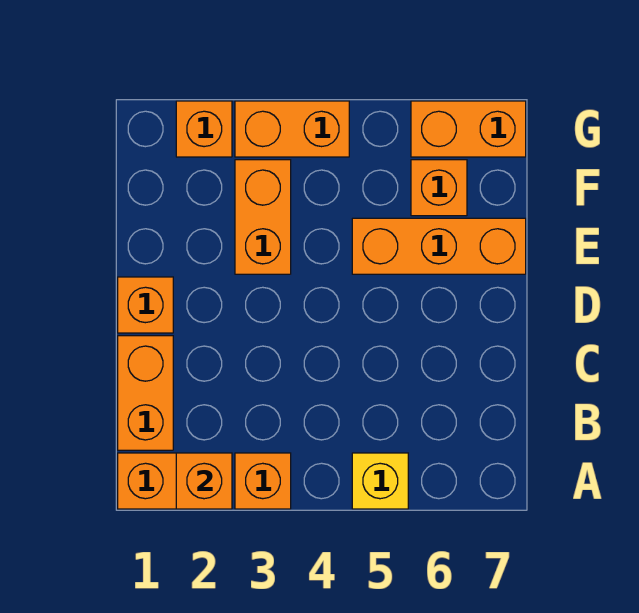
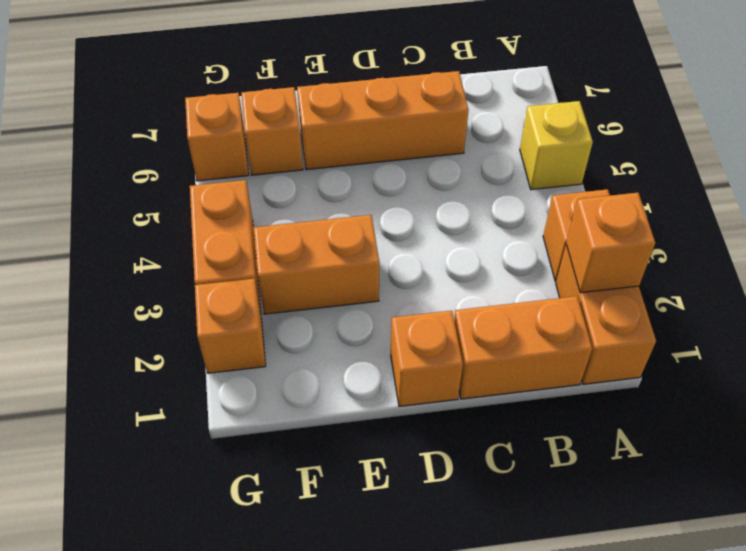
orange 1x3 brick [352,218,526,274] -> orange 1x3 brick turned to [297,71,469,170]
orange 1x2 brick [411,101,526,157] -> orange 1x1 brick [185,93,249,181]

